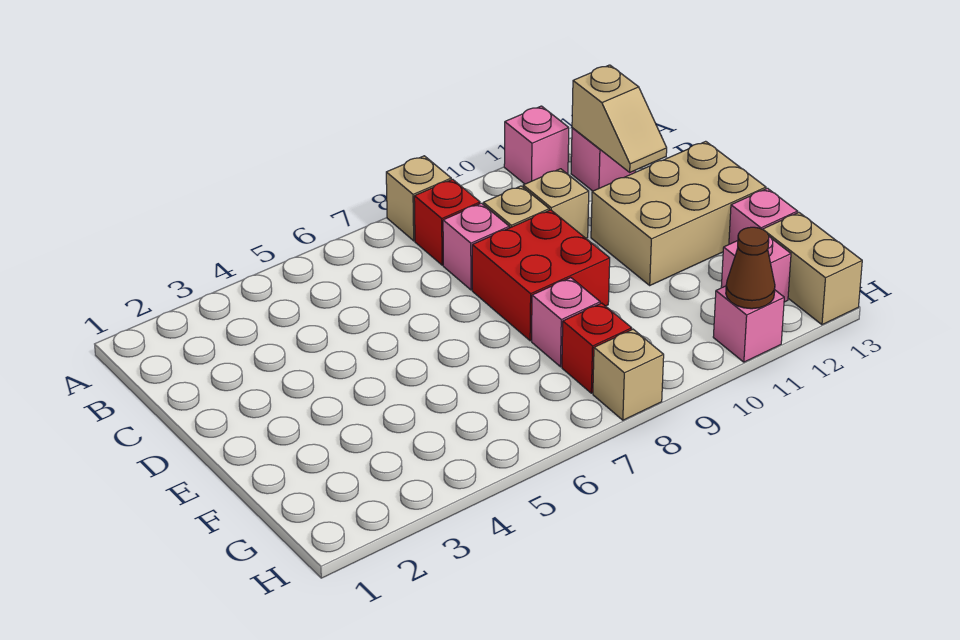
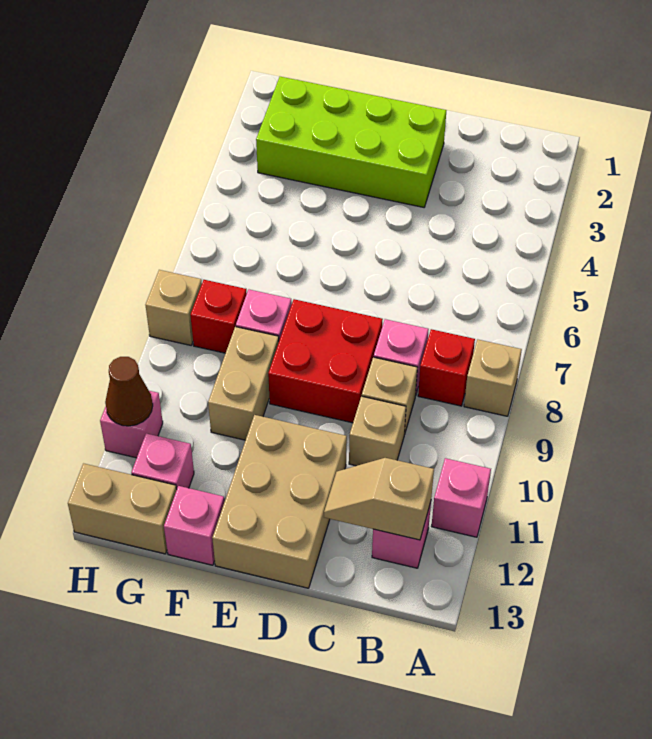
none -> lime 2x4 brick [256,77,447,207]
none -> tan 1x2 brick [208,327,279,440]

